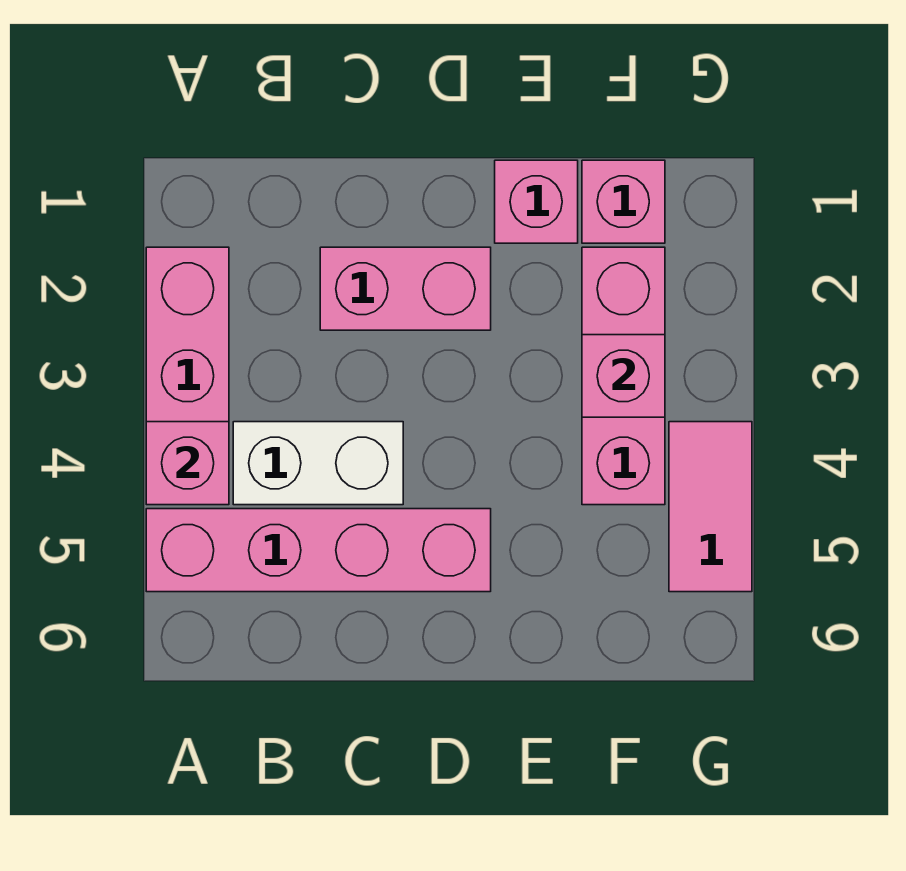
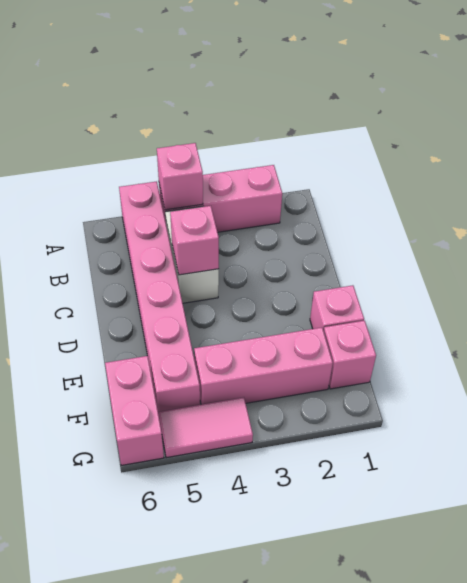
pink 1x4 brick [146,509,491,592] -> pink 1x6 brick [119,181,200,414]
pink 1x2 brick [320,247,491,330] -> pink 1x2 brick moved to [105,356,164,465]
pink 1x1 brick [582,335,665,417] -> pink 1x1 brick moved to [170,206,219,275]

